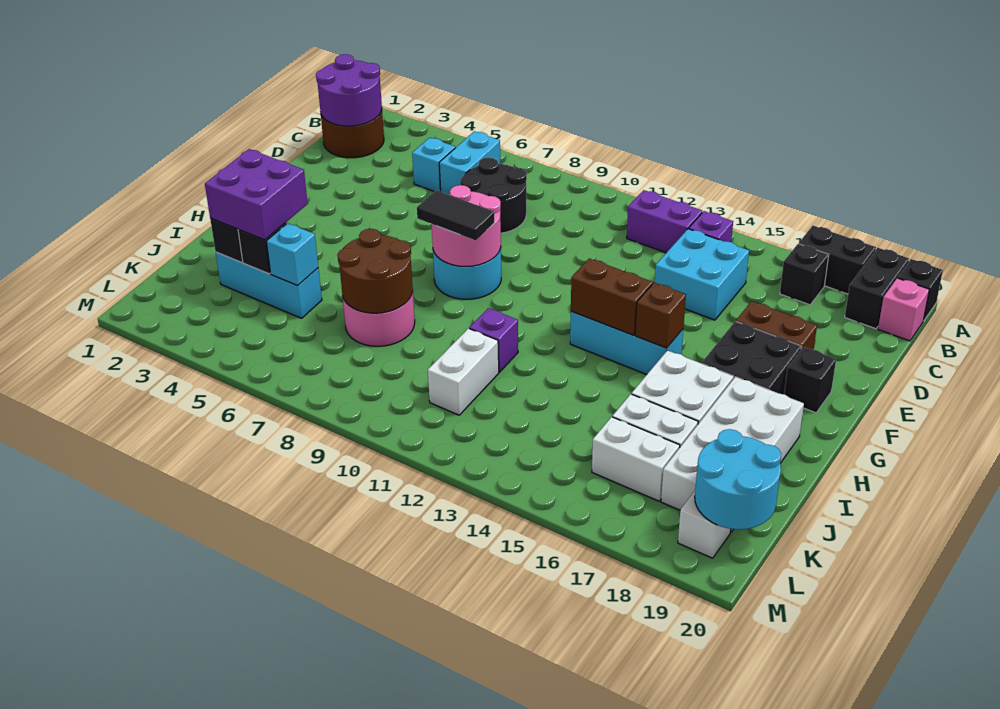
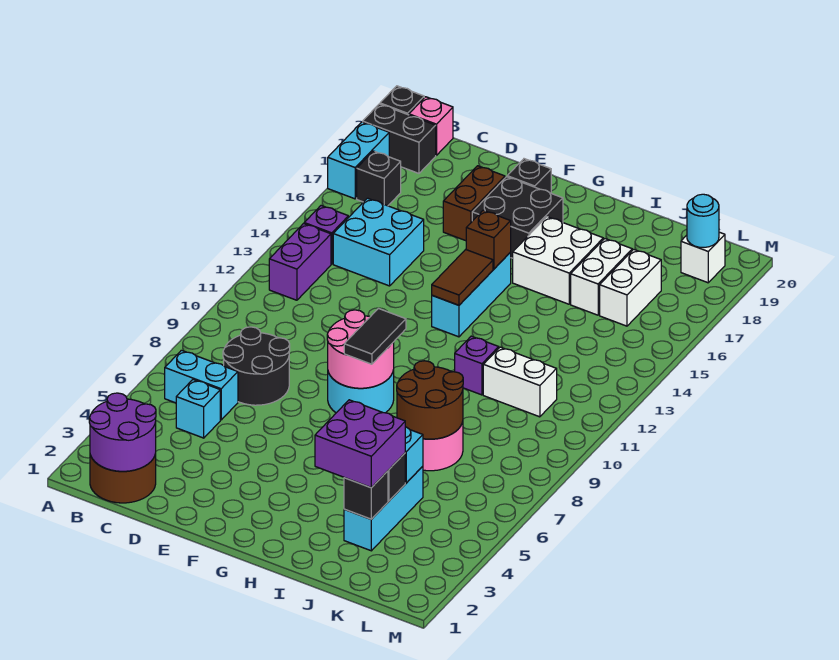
black 1x2 brick [799,226,876,294] -> cyan 1x2 brick [328,122,389,199]
brown 1x2 brick [571,258,653,335] -> brown 1x2 tile [432,250,493,305]
white 2x4 brick [661,377,804,532] -> none
cyan 2x2 round brick [695,429,781,529] -> cyan 1x1 round brick [687,194,719,247]

